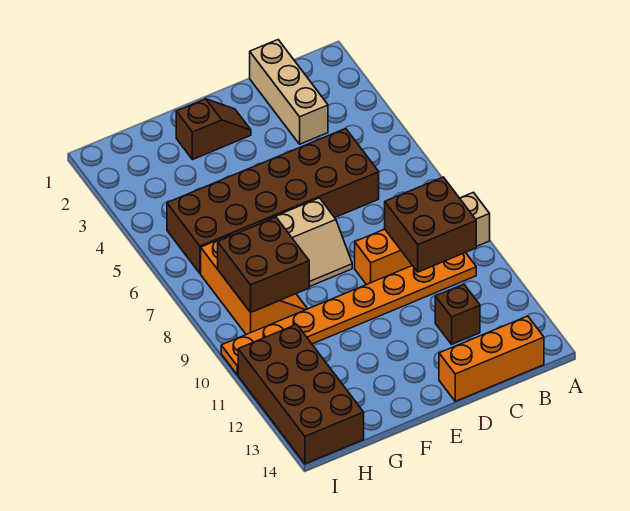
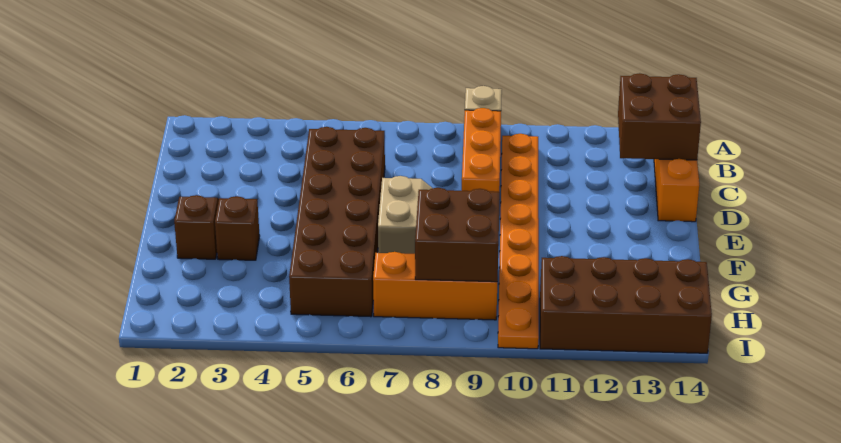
brown 2x2 brick [385,177,476,272] -> brown 2x2 brick moved to [618,73,701,160]
tan 1x3 brick [250,40,328,144] -> none
brown 1x1 brick [435,284,480,344] -> brown 1x1 brick moved to [215,196,260,260]

